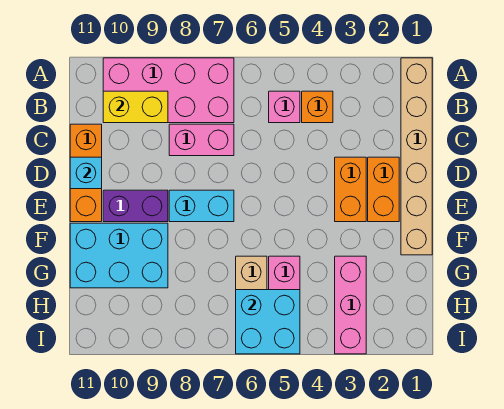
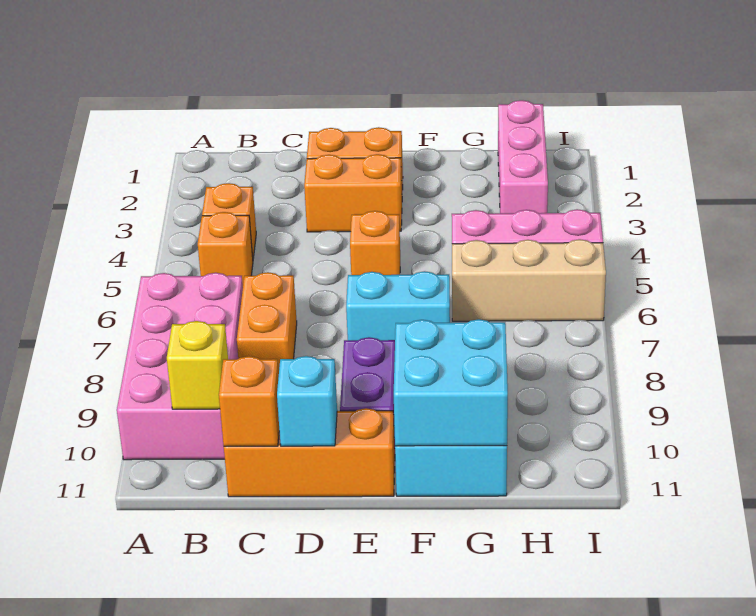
tan 1x6 brick [401,58,432,255] -> none
pink 1x1 brick [269,91,300,123] -> orange 1x1 brick [198,212,253,283]
yellow 1x2 brick [103,91,168,123] -> yellow 1x1 brick [167,321,228,409]
pink 1x2 brick [169,124,234,156] -> orange 1x2 brick [237,272,297,373]
none -> orange 1x1 brick [219,356,279,446]
none -> orange 1x1 brick [350,211,400,275]
cyan 1x2 brick [169,190,234,222] -> cyan 1x2 brick turned to [346,271,450,340]
pink 1x3 brick [335,256,366,354] -> pink 1x3 brick turned to [498,100,548,213]
cyan 2x2 brick [236,290,300,354] -> cyan 2x2 brick moved to [394,319,508,446]

